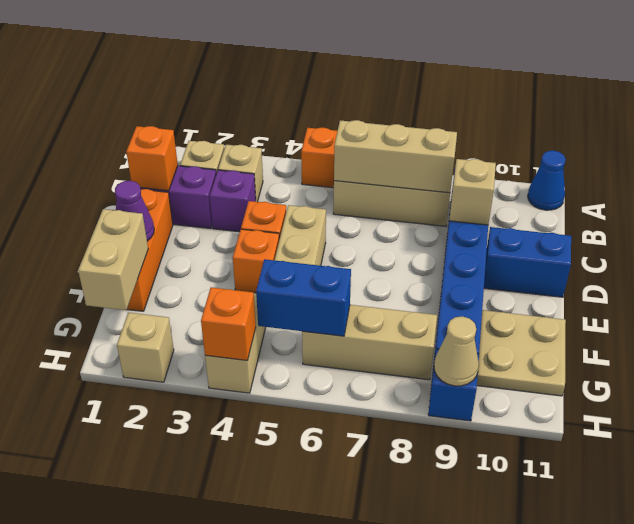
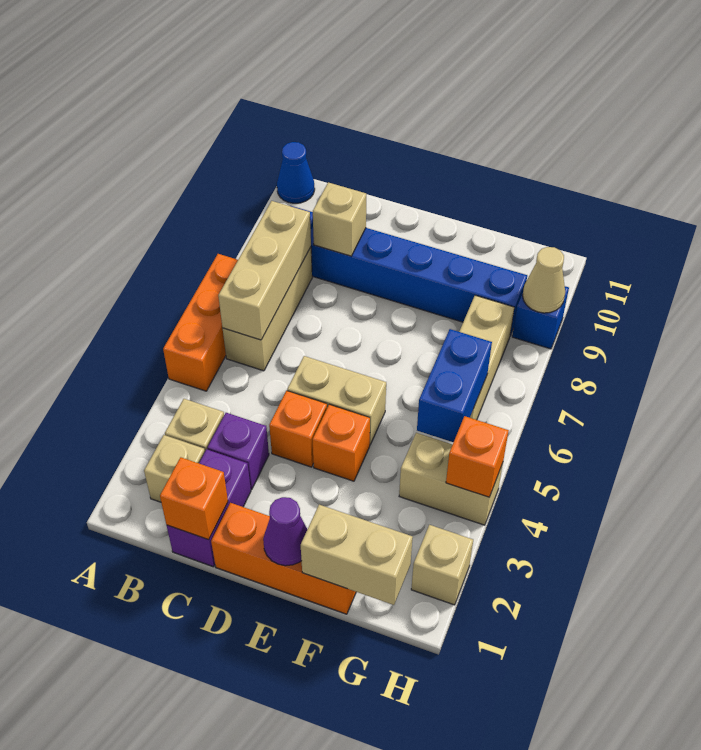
blue 1x2 brick [484,227,571,297] -> none
tan 2x2 plate [477,310,566,396] -> none

